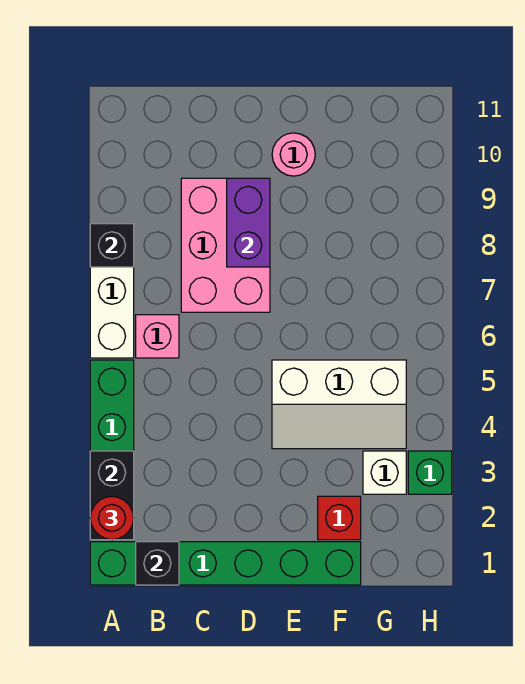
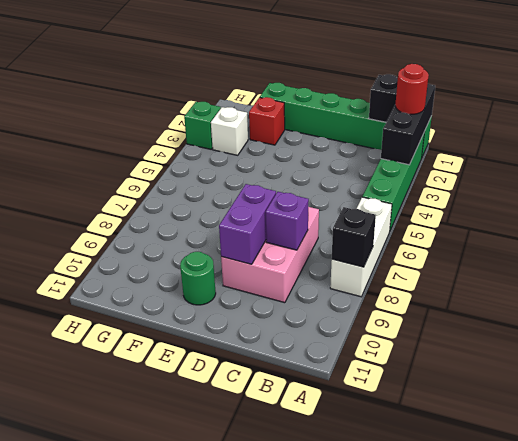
black 1x2 brick [90,451,134,540] -> black 1x3 brick [381,84,435,165]
pink 1x1 brick [136,315,179,358] -> none
none -> purple 1x1 brick [266,192,309,250]
white 2x3 slope [272,360,406,449] -> none
pink 1x1 round brick [272,133,315,176] -> green 1x1 round brick [180,252,216,305]

